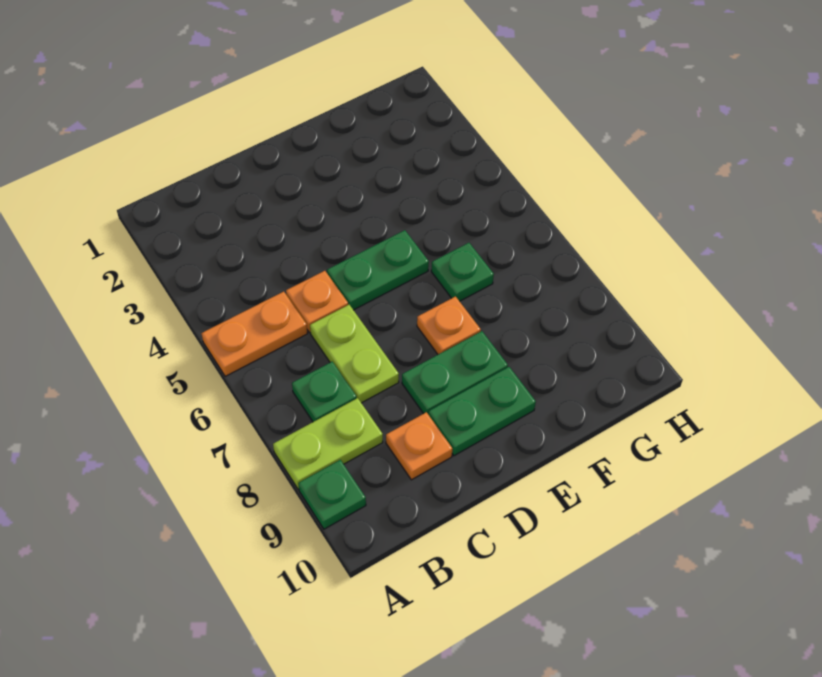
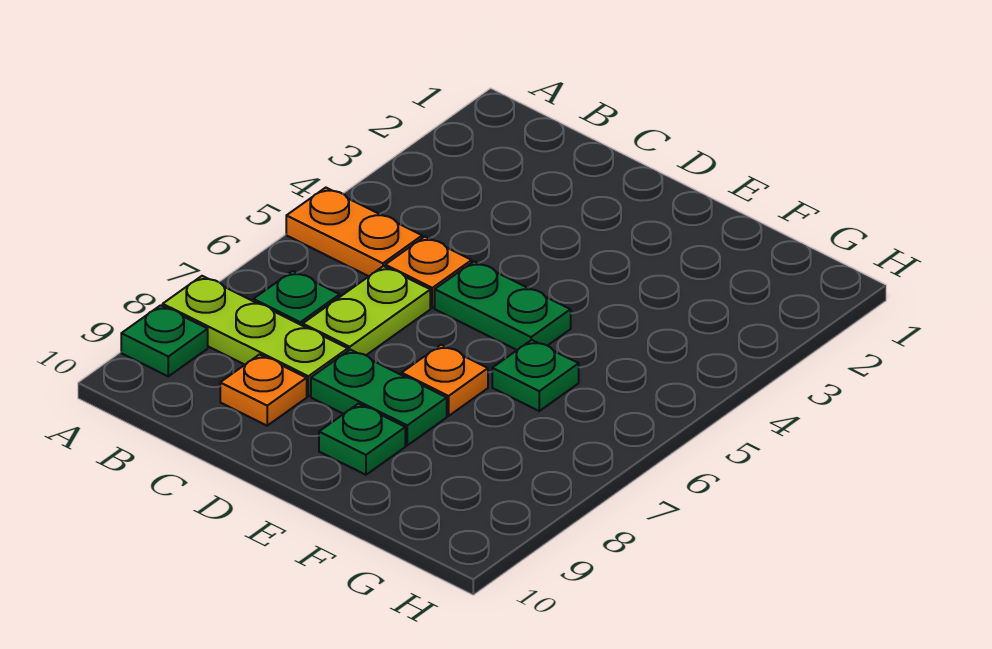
lime 1x2 plate [273,398,383,489] -> lime 1x3 plate [163,276,348,396]
green 1x2 plate [428,367,536,456] -> green 1x1 plate [319,404,405,475]

